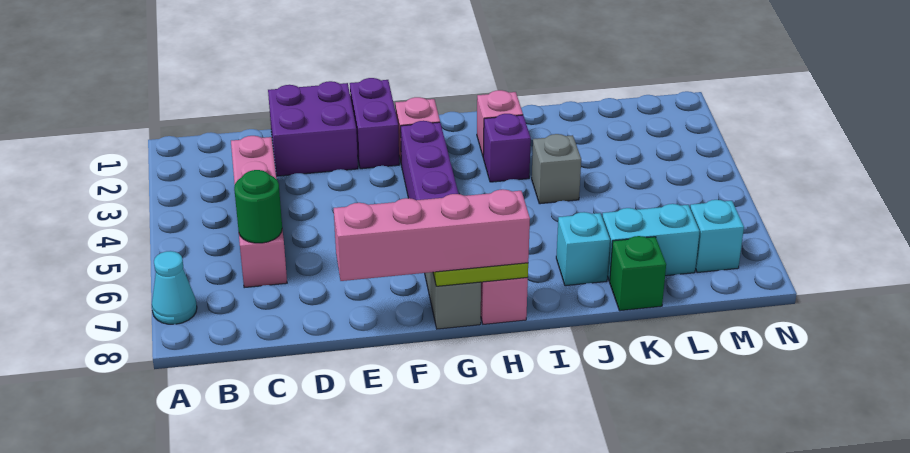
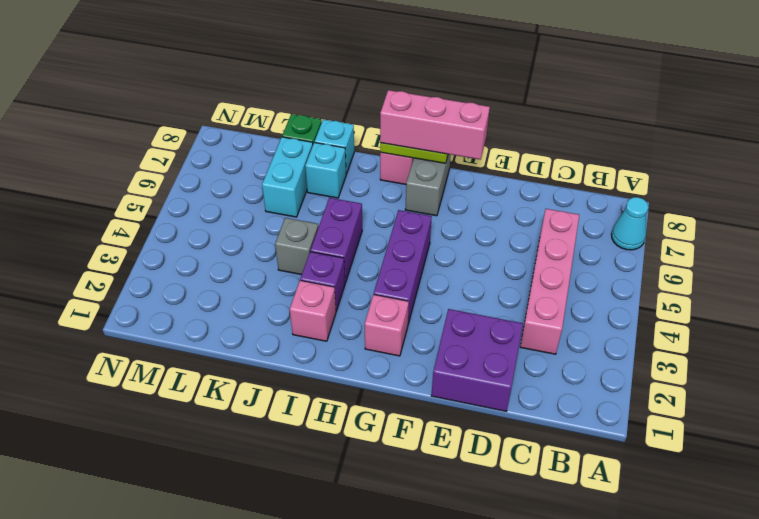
green 1x1 round brick [234,170,282,243] -> none
pink 1x4 brick [334,189,530,281] -> pink 1x3 brick [380,90,490,160]
purple 1x2 brick [350,78,399,169] -> purple 1x2 brick moved to [310,198,362,283]
cyan 1x2 brick [602,204,700,281] -> cyan 1x2 brick turned to [262,137,313,217]
cyan 1x1 brick [690,200,744,273] -> cyan 1x1 brick moved to [315,119,354,174]

